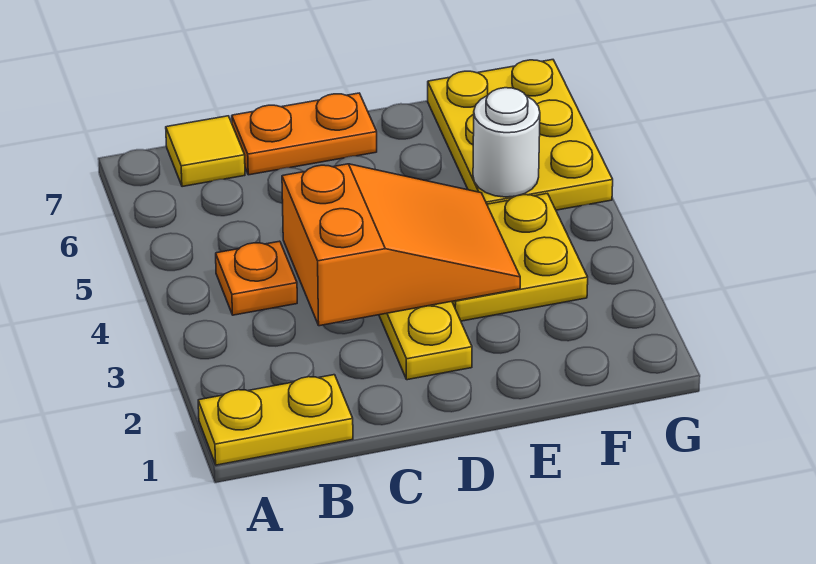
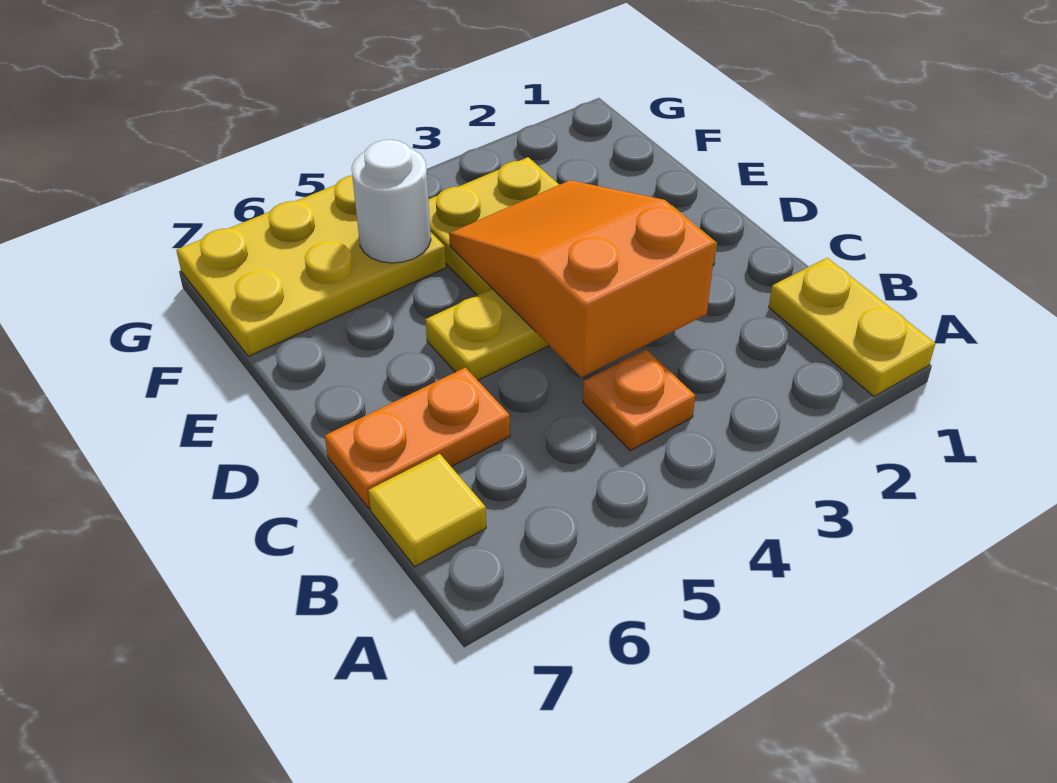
orange 1x2 plate [232,93,377,175] -> orange 1x2 plate turned to [325,368,510,509]

